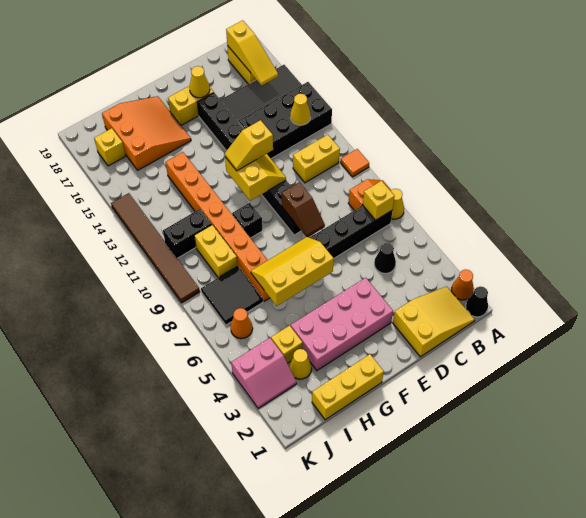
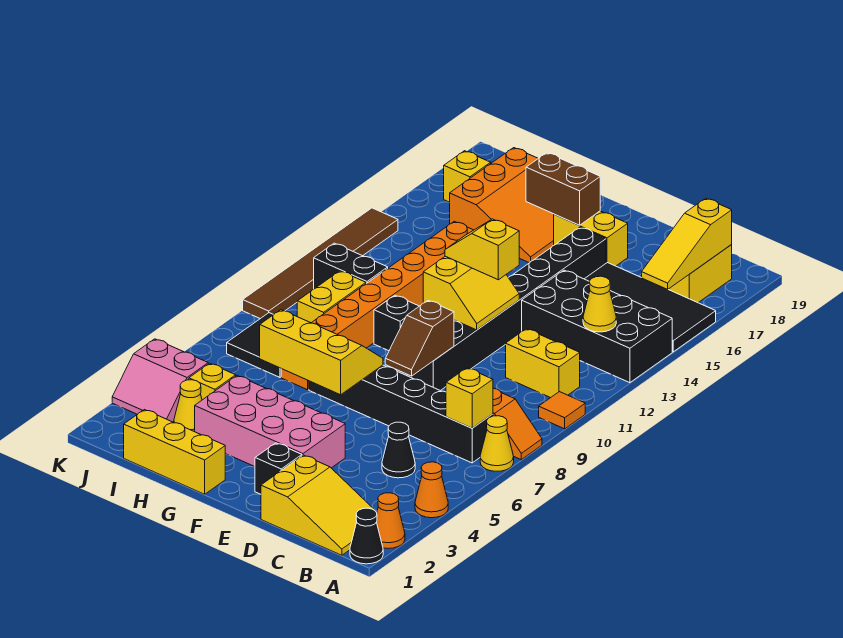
none -> black 1x1 brick [255,443,302,494]
yellow 1x1 cone [189,66,210,98] -> none
none -> brown 1x2 brick [526,153,600,225]
orange 1x1 cone [230,308,253,339] -> orange 1x1 cone moved to [415,462,448,518]

